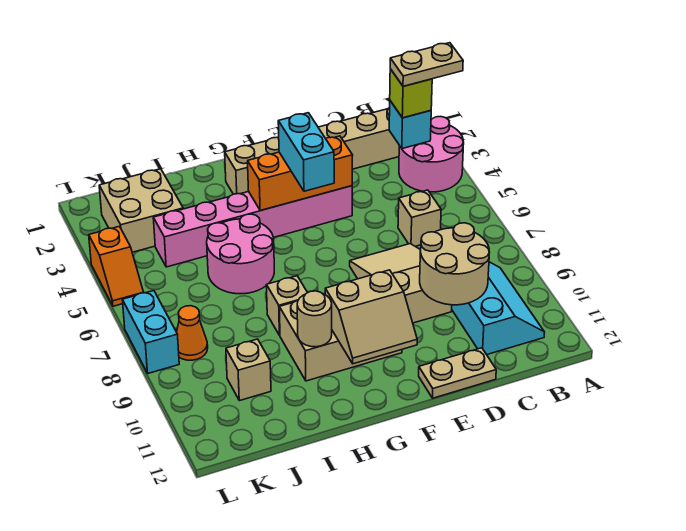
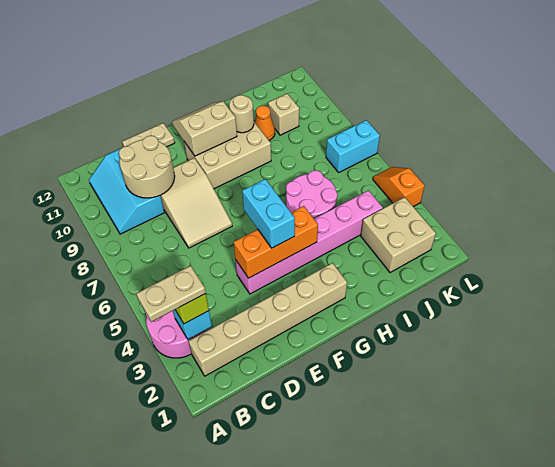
tan 1x1 brick [398,190,441,246] -> none
tan 1x1 brick [267,276,308,335] -> none
orange 1x1 cone [177,306,208,360] -> orange 1x1 cone moved to [255,106,275,140]
cyan 1x2 brick [123,291,179,373] -> cyan 1x2 brick turned to [326,120,380,172]

